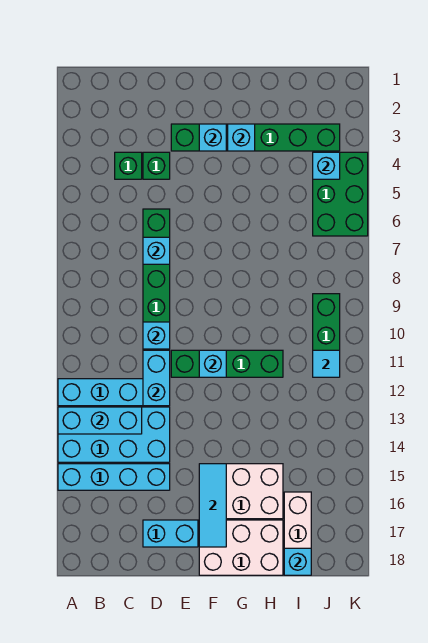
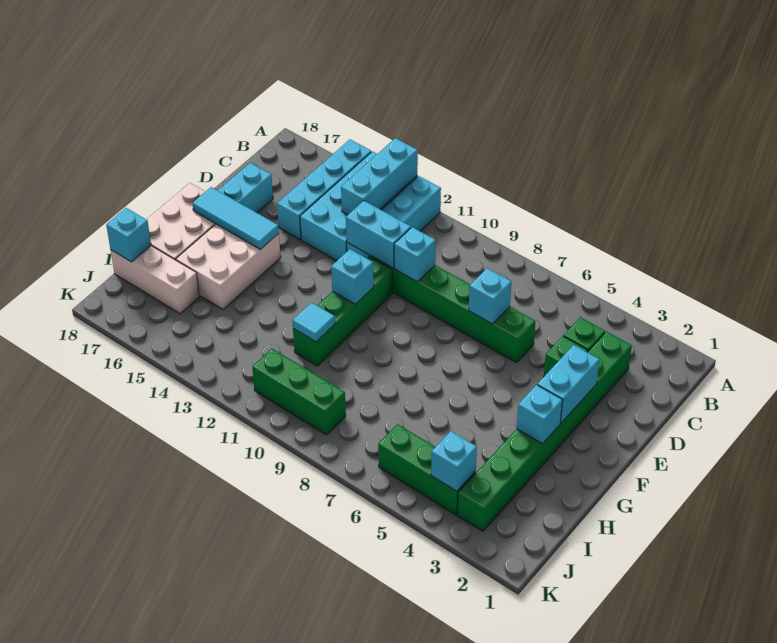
green 1x6 brick [171,124,340,151] -> green 1x8 brick [457,332,632,531]
cyan 1x1 brick [199,124,226,151] -> cyan 1x2 brick [537,345,599,423]
green 2x3 brick [313,152,368,236] -> green 1x3 brick [378,424,476,515]
cyan 1x1 tile [313,350,340,377] -> cyan 1x1 tile moved to [292,303,335,342]

